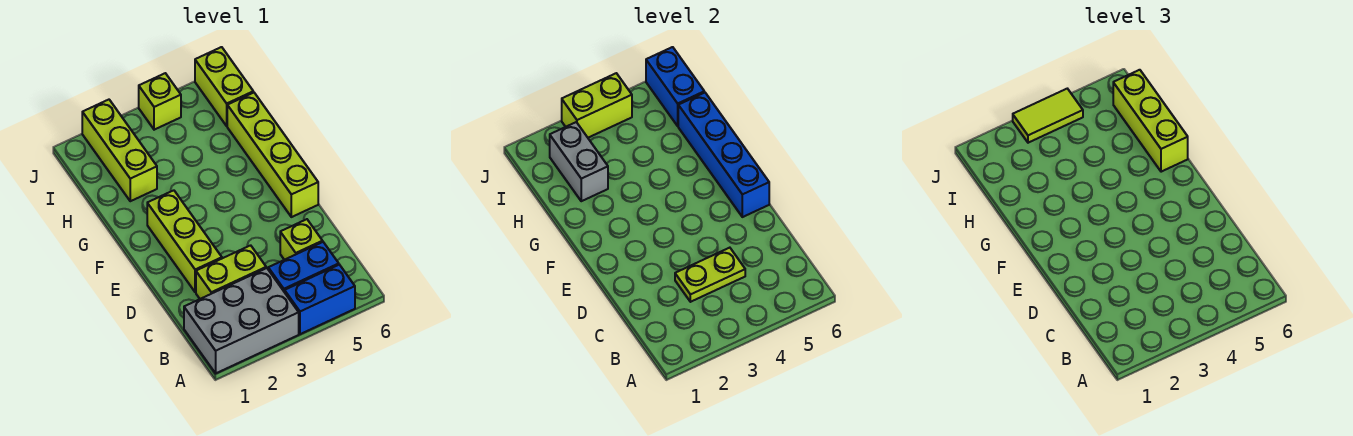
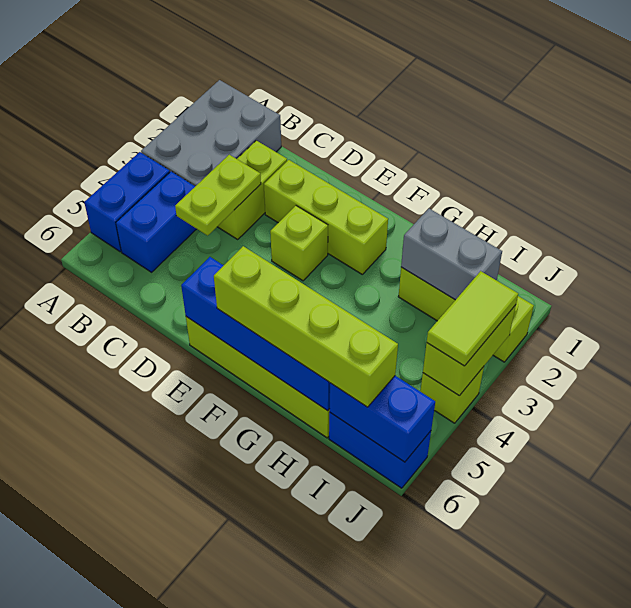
lime 1x1 brick [280,219,323,260] -> lime 1x1 brick moved to [270,206,328,281]
lime 1x3 brick [1113,70,1188,172] -> lime 1x4 brick [214,246,398,407]
lime 1x2 brick [195,47,253,126] -> blue 1x2 brick [329,412,431,488]

